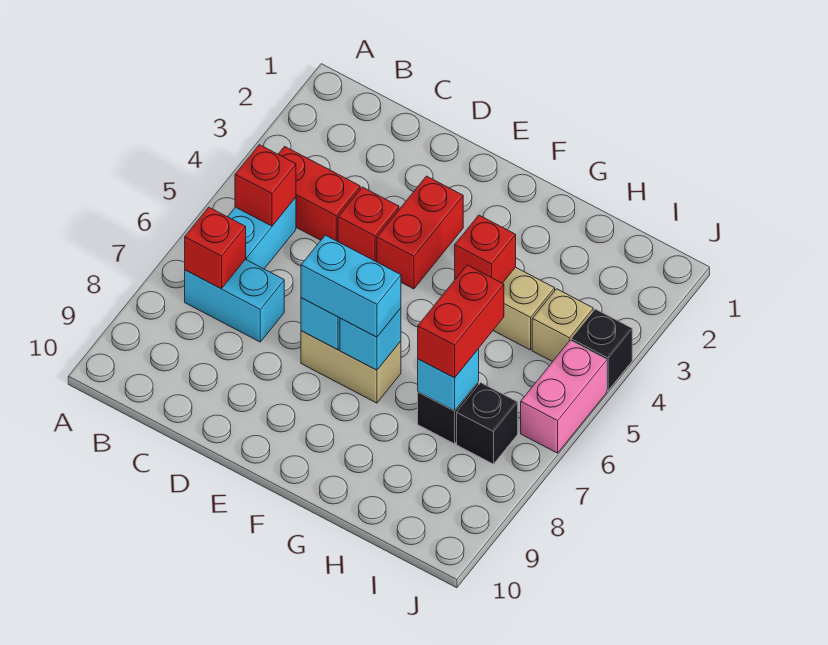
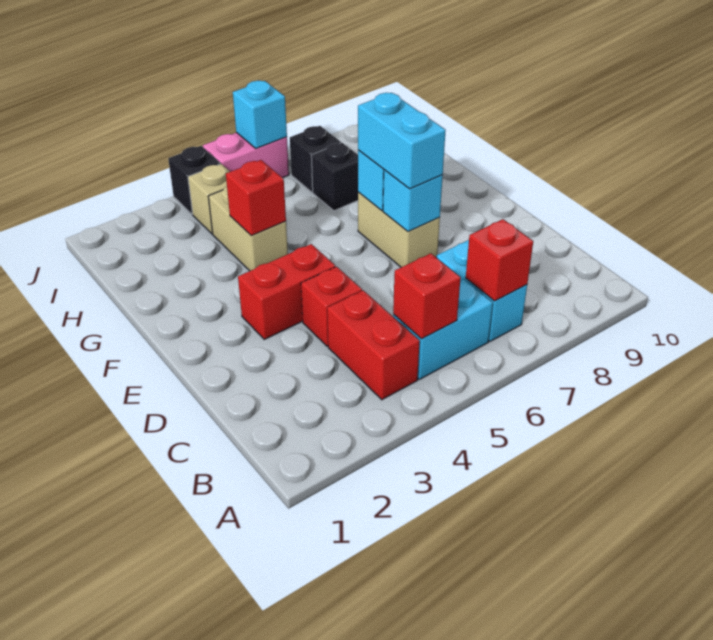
red 1x2 brick [418,265,504,378] -> none
cyan 1x1 brick [418,349,479,411] -> cyan 1x1 brick moved to [233,81,287,149]

